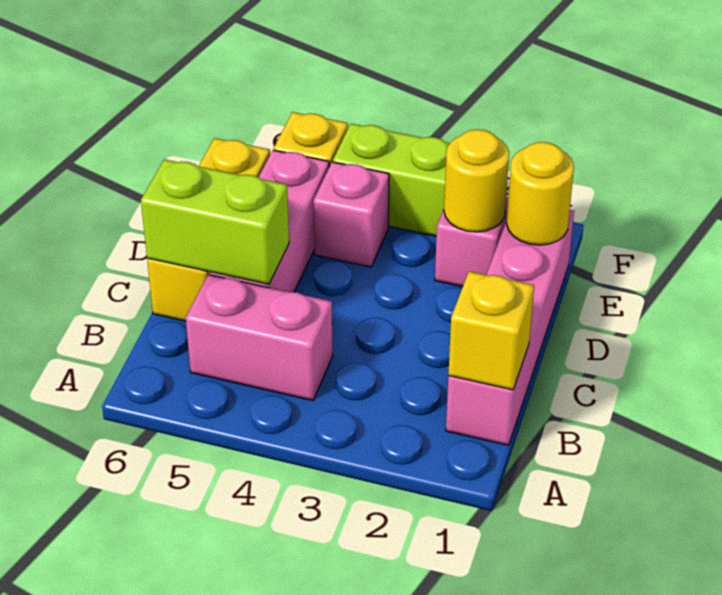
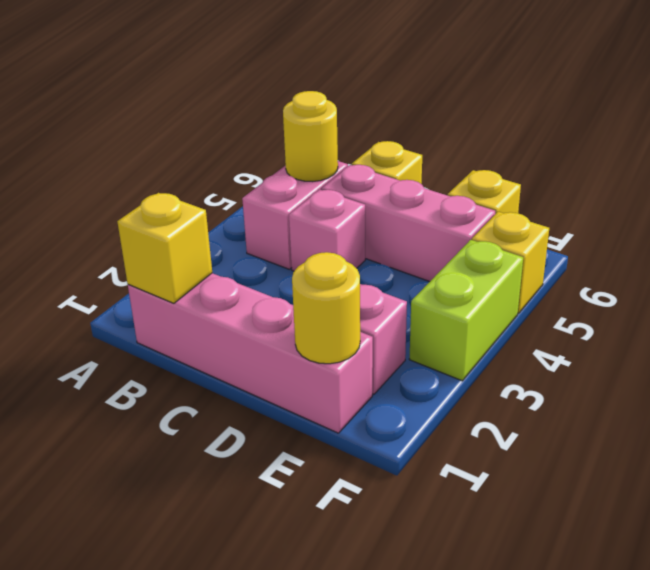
lime 1x2 brick [141,159,289,285] -> none
yellow 1x1 round brick [444,129,509,232] -> yellow 1x1 round brick moved to [283,91,338,182]
pink 1x1 brick [314,162,389,267] -> pink 1x1 brick moved to [289,190,365,271]

